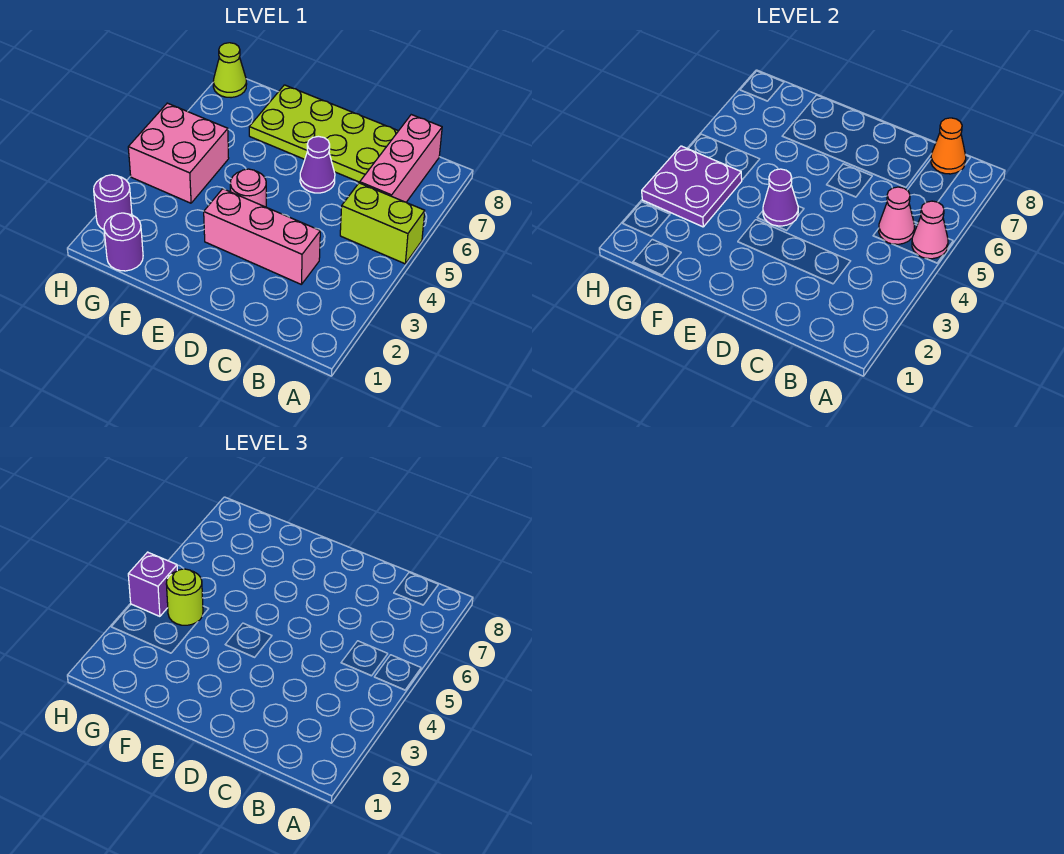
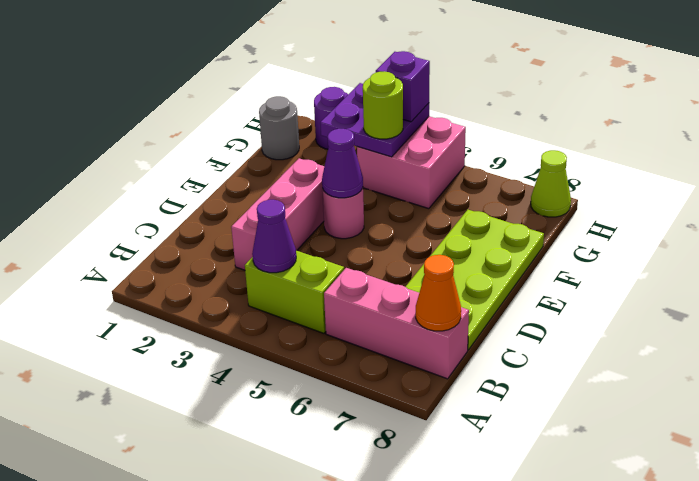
lime 1x2 brick [340,183,425,264] -> lime 1x2 brick turned to [245,251,344,333]
pink 1x1 cone [912,201,948,259] -> none
pink 1x1 cone [879,187,915,244] -> none
purple 1x1 cone [300,136,335,193] -> purple 1x1 cone moved to [252,200,296,273]
purple 1x1 round brick [104,213,143,271] -> grey 1x1 round brick [259,96,299,160]

